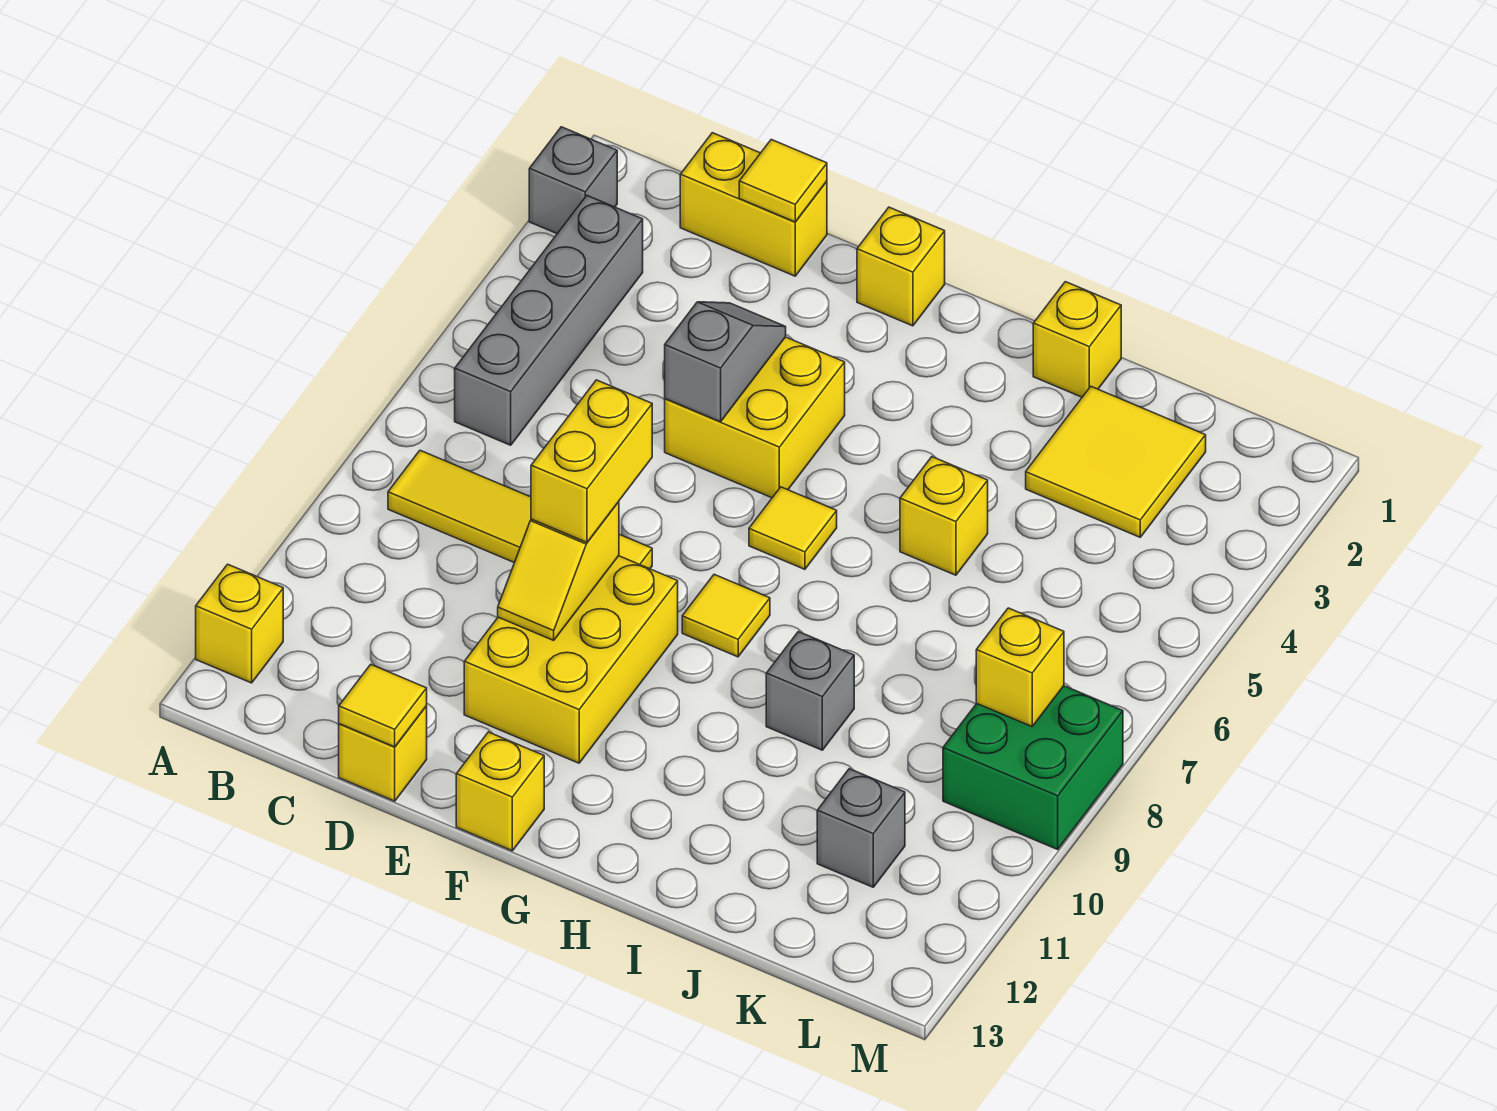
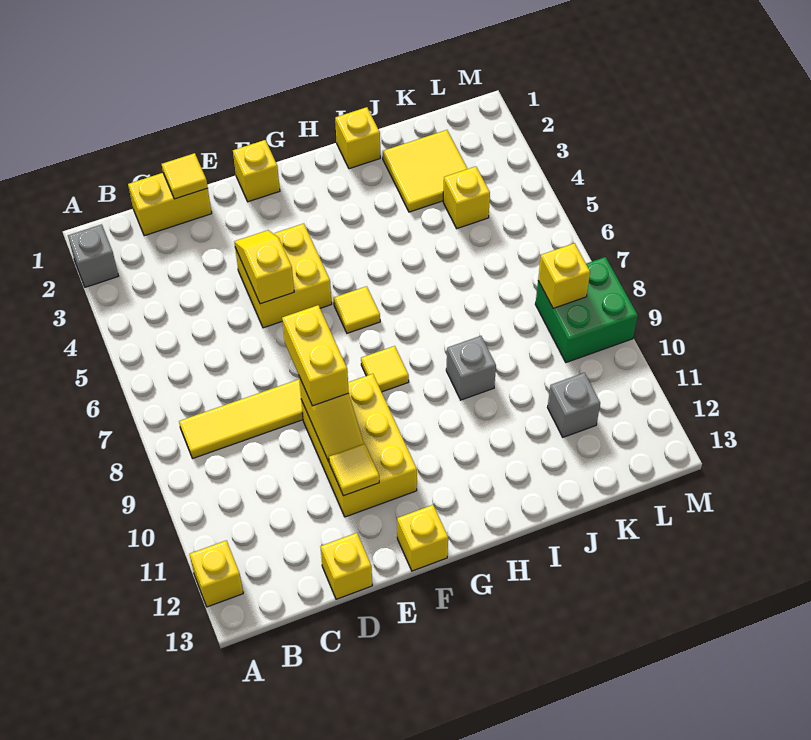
grey 1x4 brick [455,196,643,445] -> none
yellow 1x1 tile [339,664,427,747] -> yellow 1x1 tile moved to [329,444,379,496]
grey 1x2 slope [665,302,786,422] -> yellow 1x2 slope [234,230,294,304]
yellow 1x1 brick [900,457,988,575] -> yellow 1x1 brick moved to [443,166,490,228]

